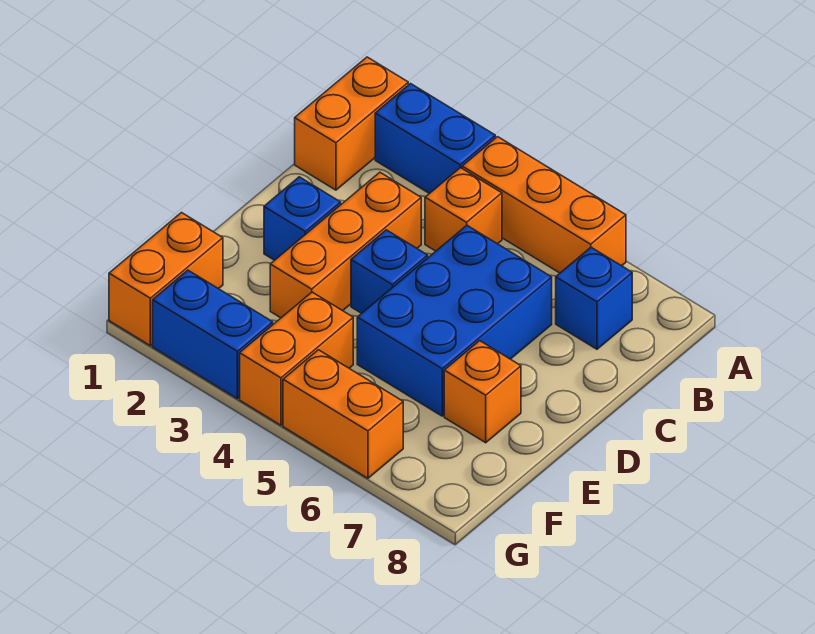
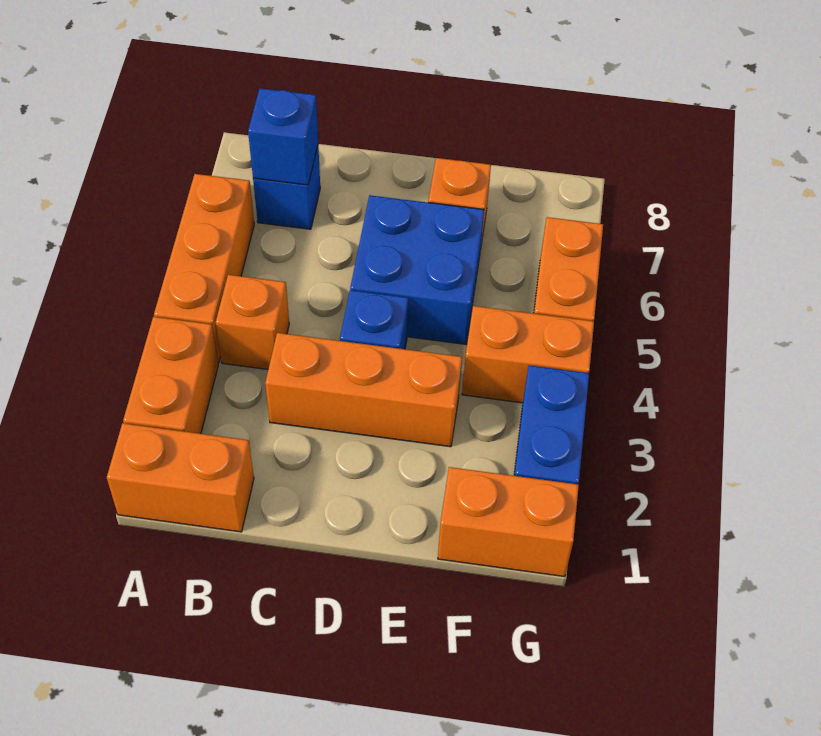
blue 1x2 brick [375,84,495,194] -> orange 1x2 brick [123,317,218,434]
blue 2x3 brick [357,226,552,416] -> blue 2x2 brick [350,195,484,344]
blue 1x1 brick [264,177,341,260] -> blue 1x1 brick moved to [248,88,318,185]

